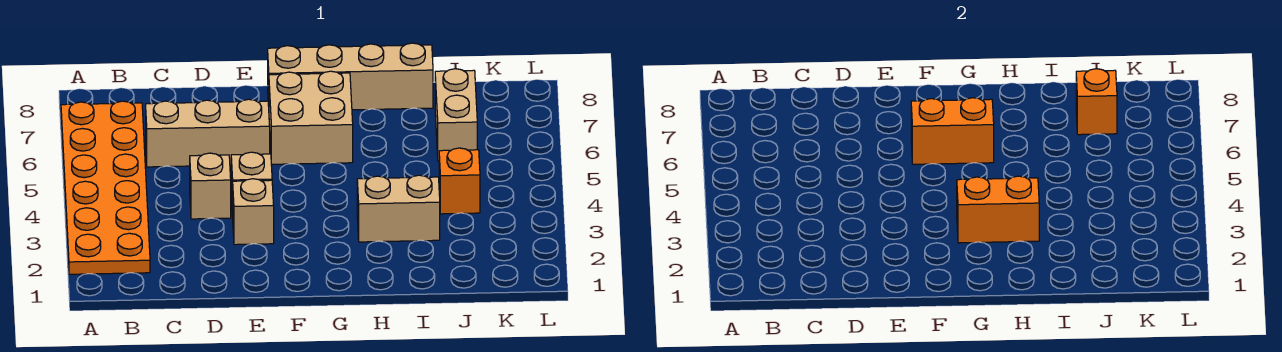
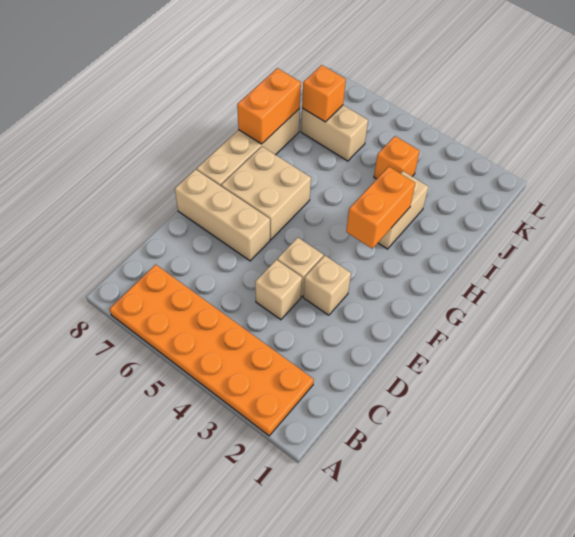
tan 1x3 brick [146,99,270,167] -> tan 1x3 brick turned to [175,169,270,261]
orange 1x2 brick [911,98,994,164] -> orange 1x2 brick moved to [237,68,301,144]

